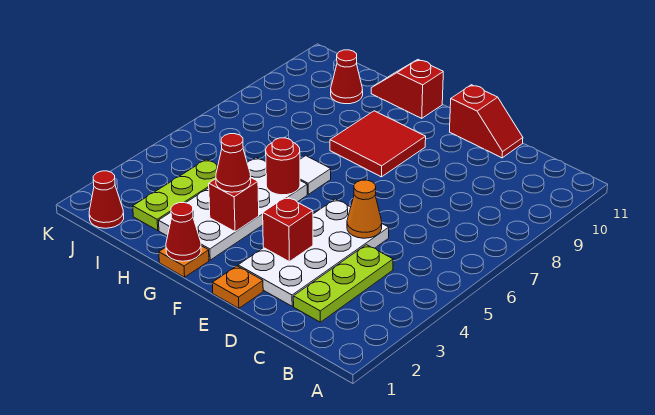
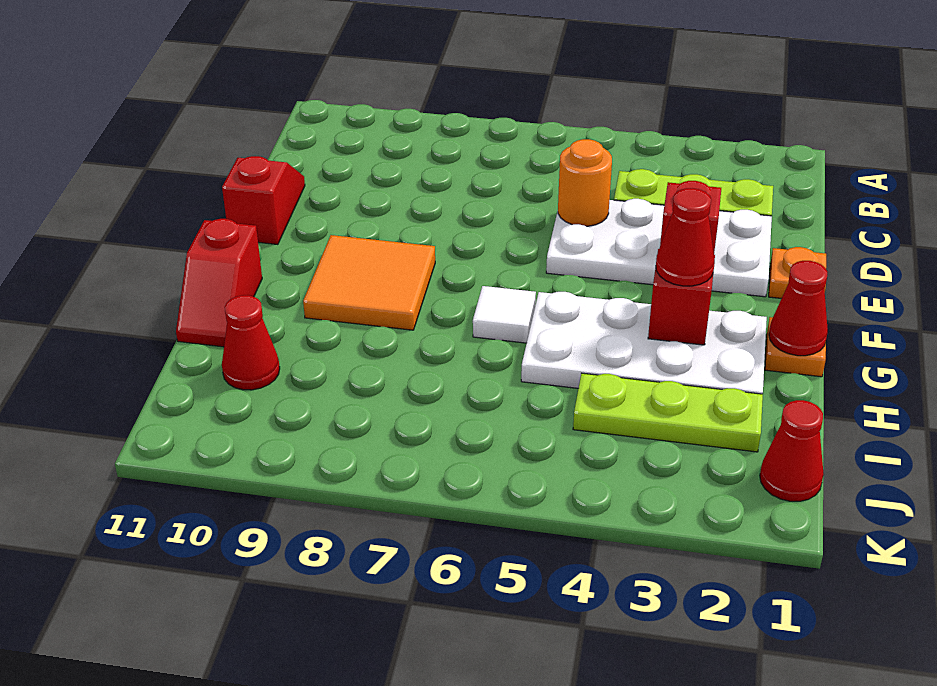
orange 1x1 cone [347,180,382,238] -> orange 1x1 round brick [558,139,612,226]
red 2x2 tile [330,111,426,177] -> orange 2x2 tile [303,235,435,330]
red 1x1 round brick [266,138,300,195] -> none

